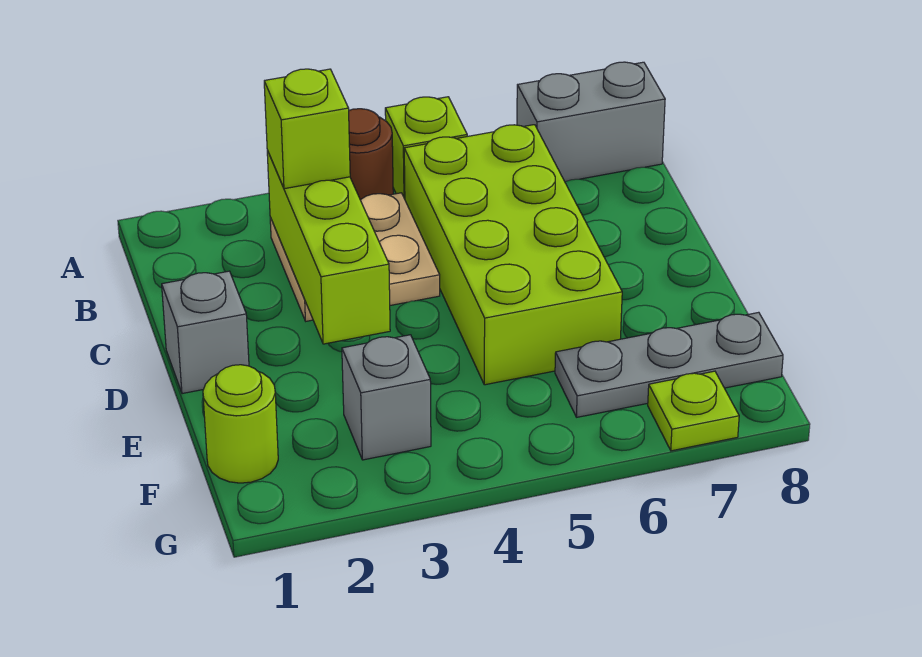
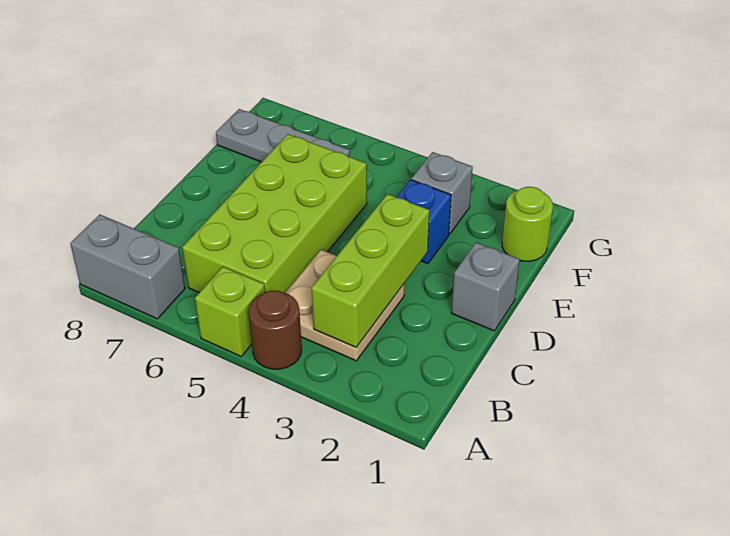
lime 1x1 brick [264,69,350,189] -> none
none -> blue 1x1 brick [397,180,451,264]
lime 1x1 plate [648,371,739,451] -> none

